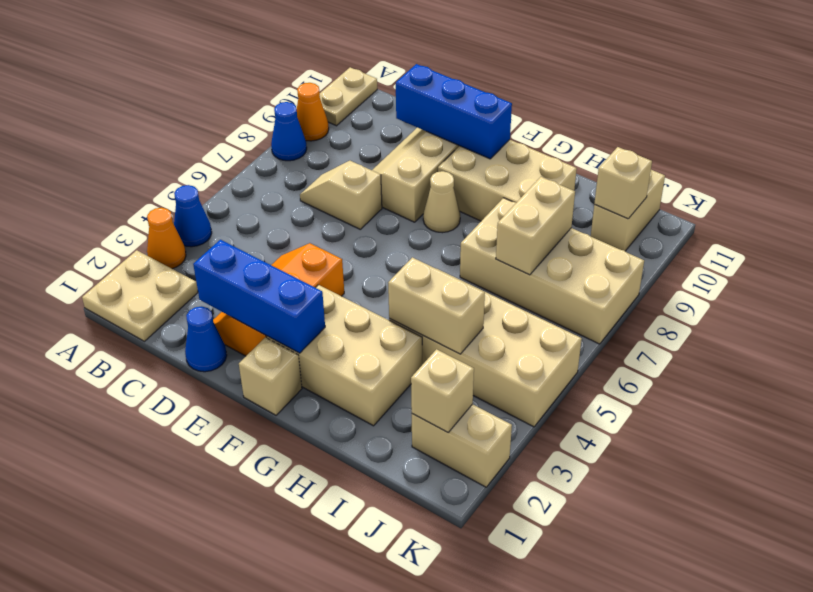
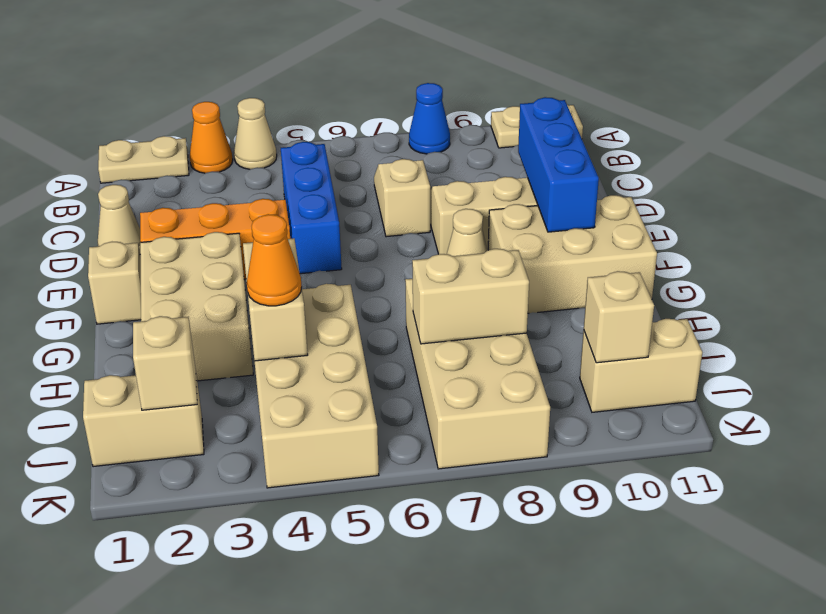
tan 2x2 plate [82,250,198,341] -> tan 1x2 plate [98,136,189,183]
blue 1x1 cone [174,185,212,247] -> tan 1x1 cone [234,98,277,169]
orange 1x1 cone [297,83,329,141] -> orange 1x1 cone moved to [247,214,302,306]
blue 1x1 cone [185,306,227,372] -> tan 1x1 cone [98,185,140,253]
blue 1x3 brick [193,240,325,353] -> blue 1x3 brick moved to [281,142,342,274]
tan 2x3 brick [438,140,577,221] -> tan 2x3 brick turned to [488,195,657,313]
tan 1x2 brick [412,404,512,487] -> tan 1x2 brick turned to [83,375,204,467]

